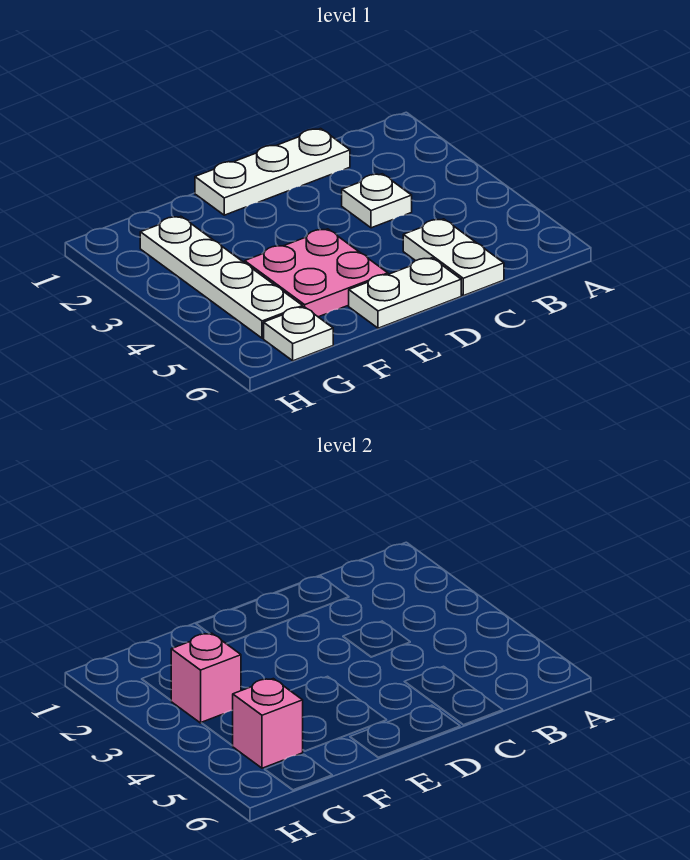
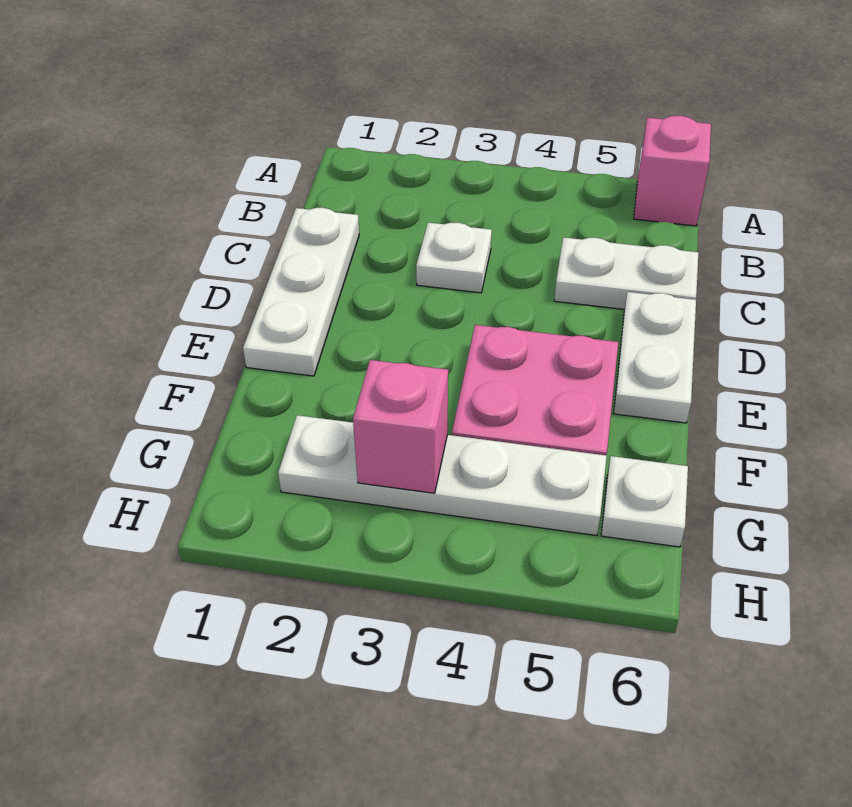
pink 1x1 brick [233,679,303,768] -> pink 1x1 brick moved to [634,116,711,226]

